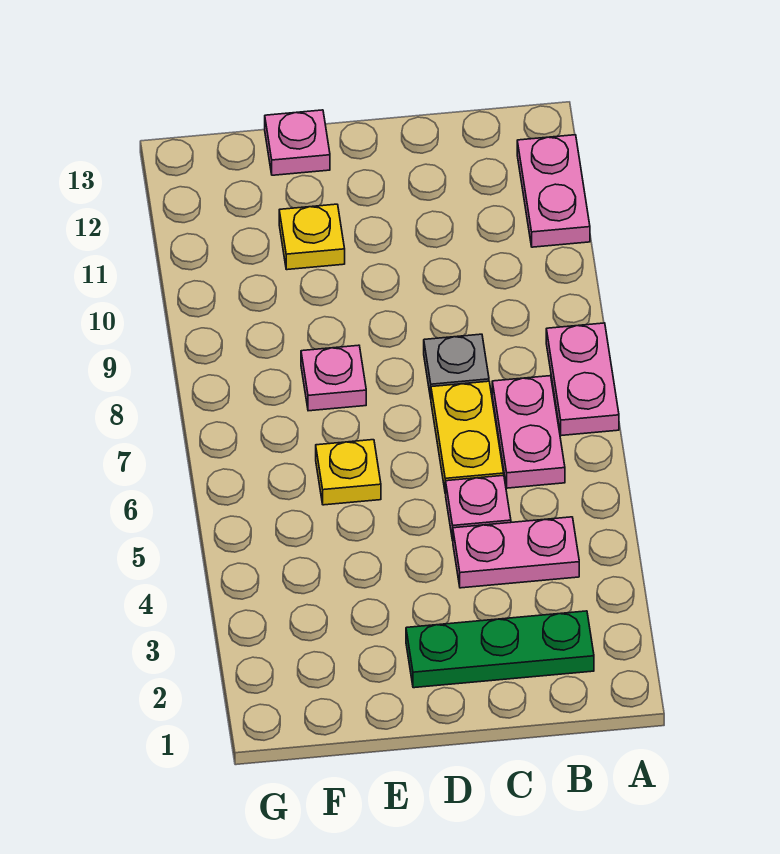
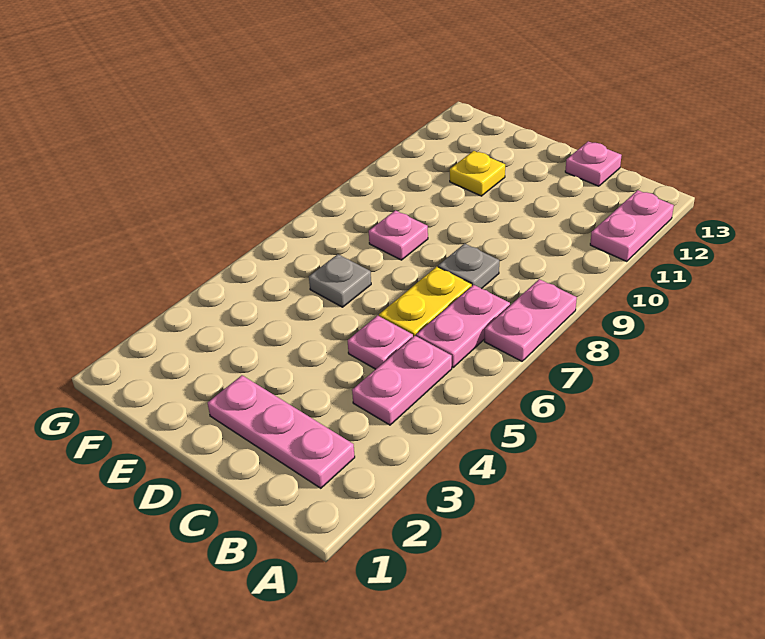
green 1x3 plate [406,611,594,688] -> pink 1x3 plate [208,375,355,488]
pink 1x2 plate [453,517,579,588] -> pink 1x2 plate turned to [352,336,452,425]
yellow 1x1 plate [316,440,381,505] -> grey 1x1 plate [309,254,371,307]
pink 1x1 plate [265,110,330,175] -> pink 1x1 plate moved to [565,141,622,186]

